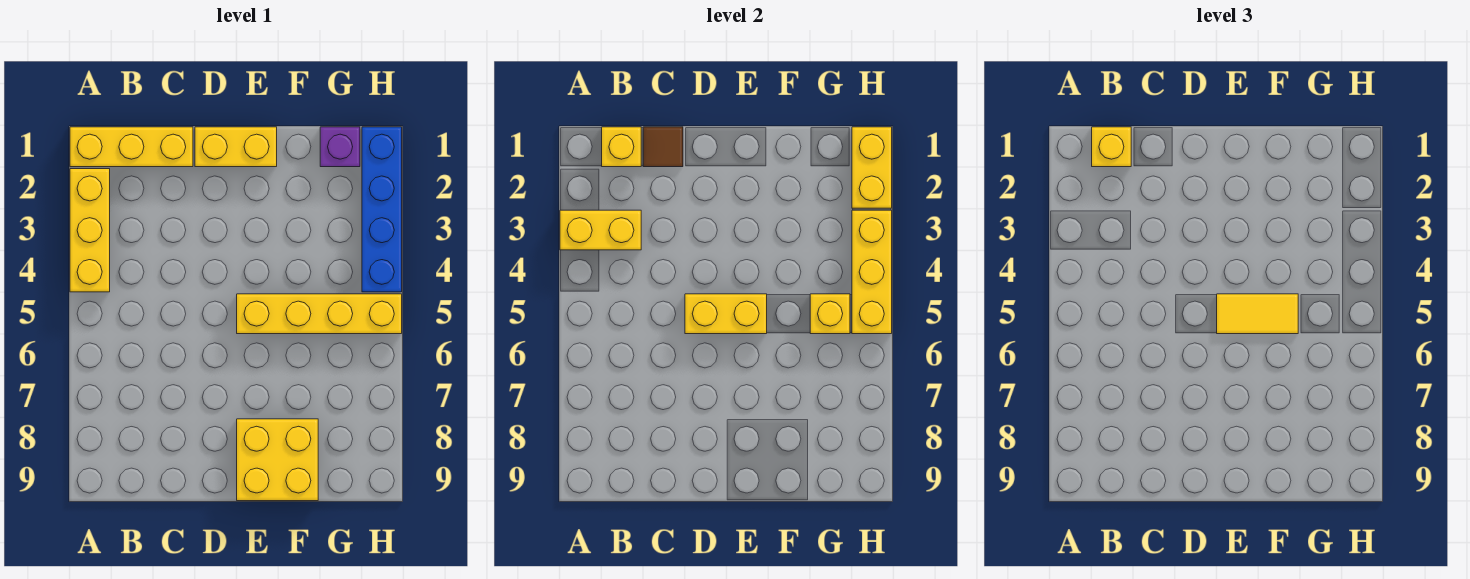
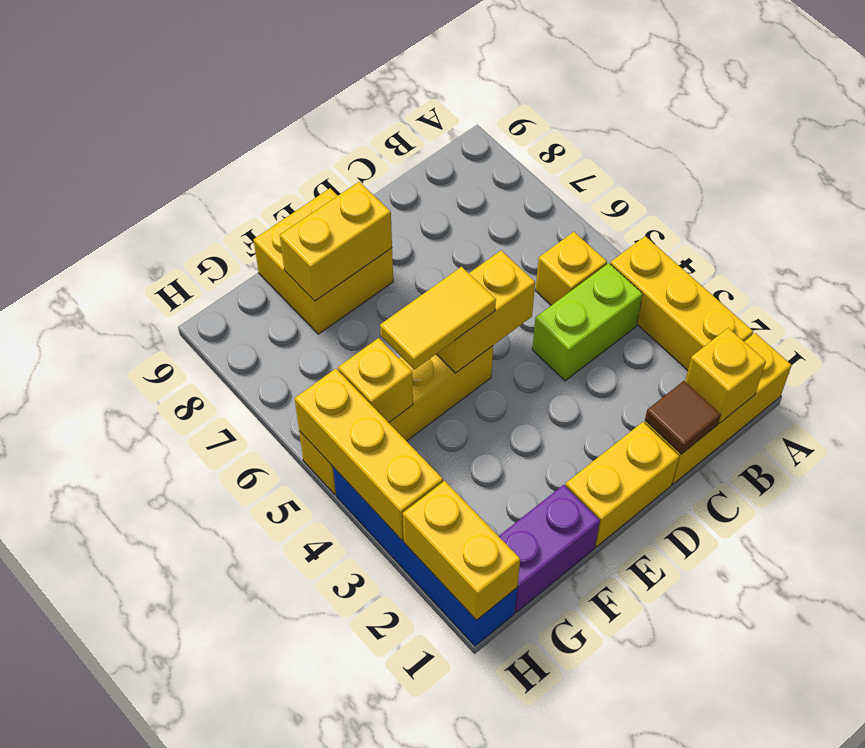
yellow 1x2 brick [560,210,641,250] -> yellow 1x2 brick moved to [280,182,392,301]
yellow 1x1 brick [1092,127,1131,167] -> yellow 1x1 brick moved to [535,232,607,305]
none -> lime 1x2 brick [532,263,643,381]
purple 1x1 brick [320,127,360,167] -> purple 1x2 brick [499,485,600,612]

